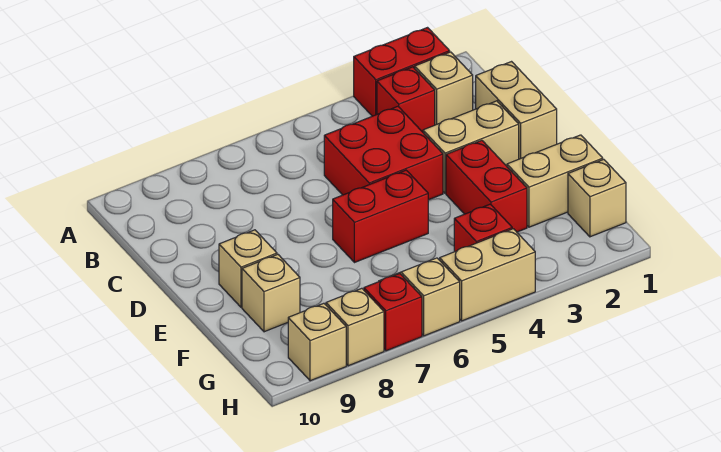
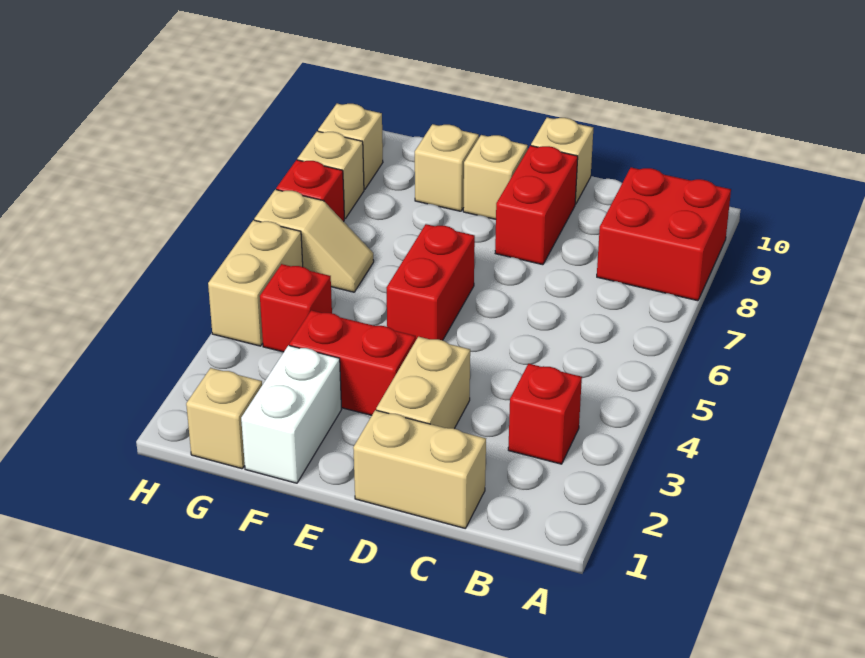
red 1x2 brick [354,28,450,116] -> red 1x2 brick moved to [495,146,578,265]
tan 1x1 brick [415,52,473,125] -> tan 1x1 brick moved to [531,117,593,204]
red 2x2 brick [324,106,443,200] -> red 2x2 brick moved to [597,168,731,301]
tan 1x2 brick [507,135,603,227] -> white 1x2 brick [241,345,342,483]

